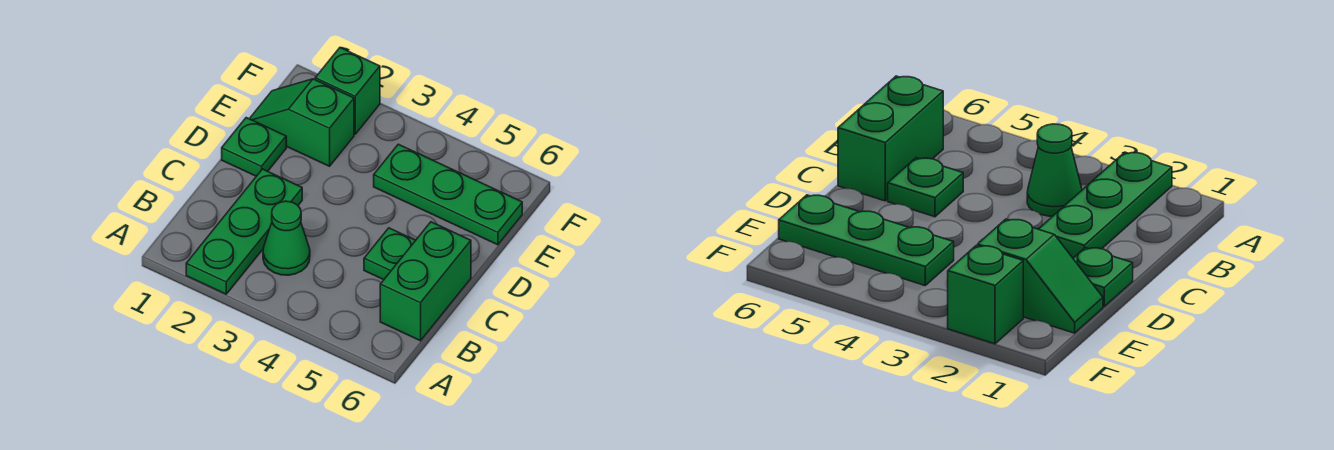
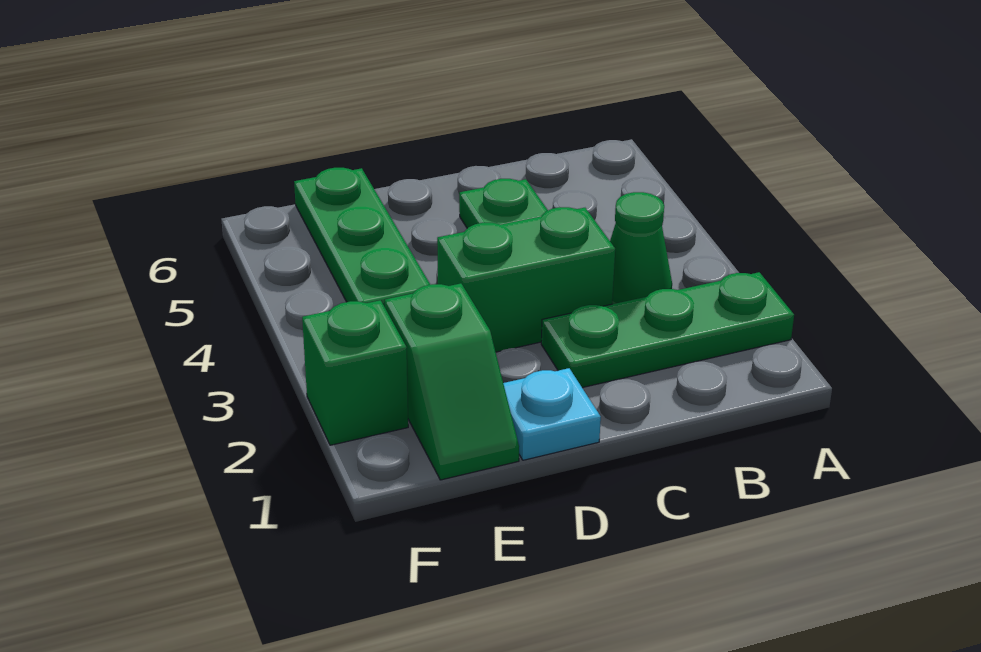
green 1x2 brick [380,222,471,341] -> green 1x2 brick moved to [437,207,615,352]
green 1x1 plate [222,118,286,176] -> cyan 1x1 plate [503,368,601,460]

